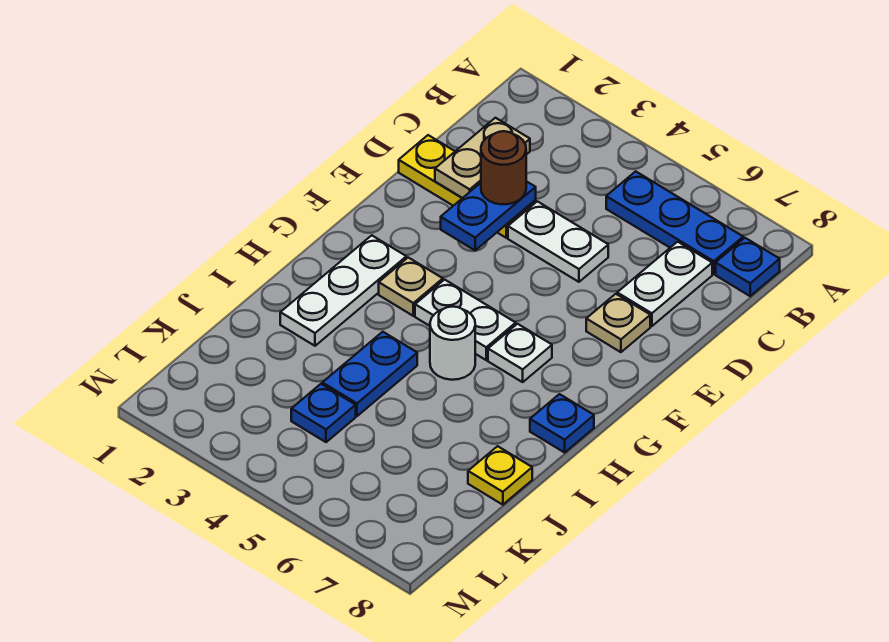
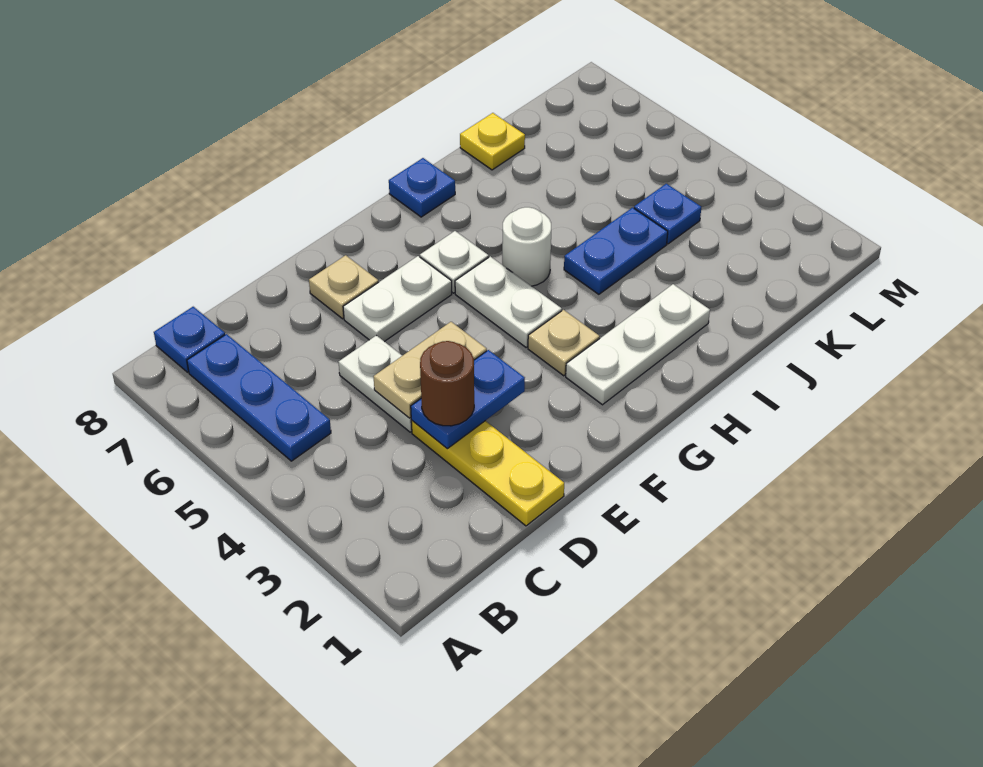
tan 1x2 plate [435,118,530,198] -> tan 1x2 plate moved to [373,322,487,418]
white 1x2 plate [617,242,712,326] -> white 1x2 plate moved to [343,256,452,342]

